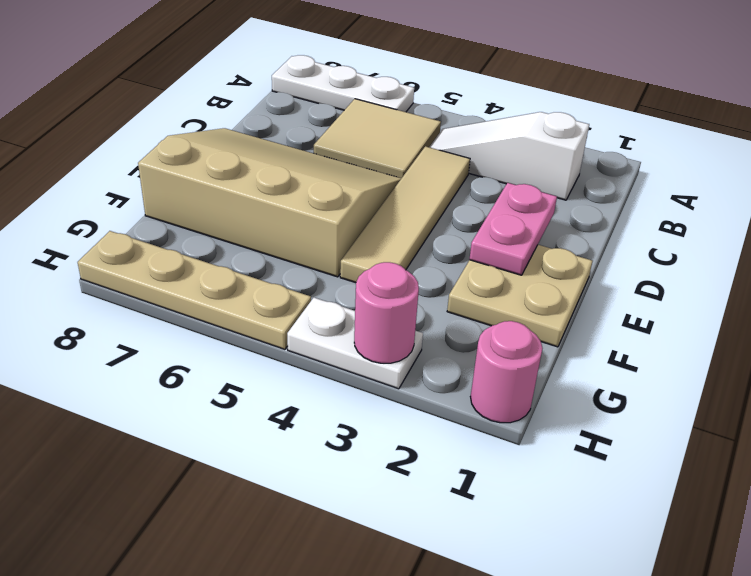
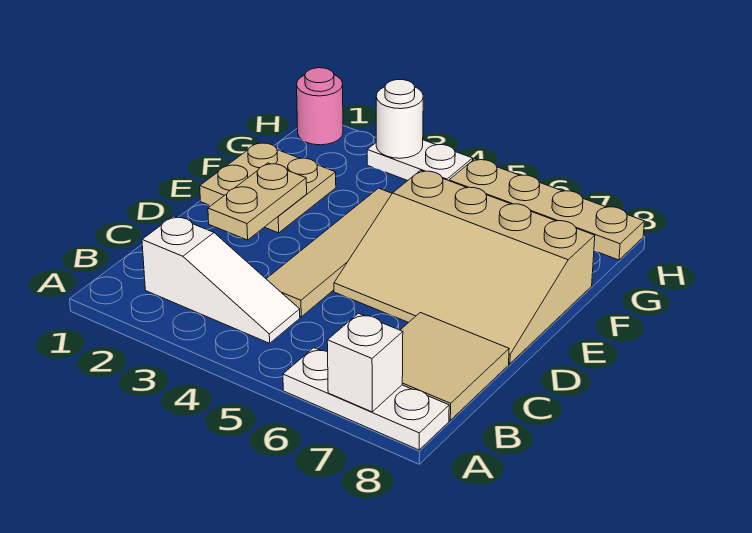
none -> white 1x1 brick [327,313,403,412]
tan 2x2 tile [314,99,441,178] -> tan 2x2 tile moved to [401,313,509,420]
pink 1x2 plate [469,183,557,275] -> tan 1x2 plate [208,163,307,240]
pink 1x1 round brick [354,262,419,363] -> white 1x1 round brick [376,80,423,158]

